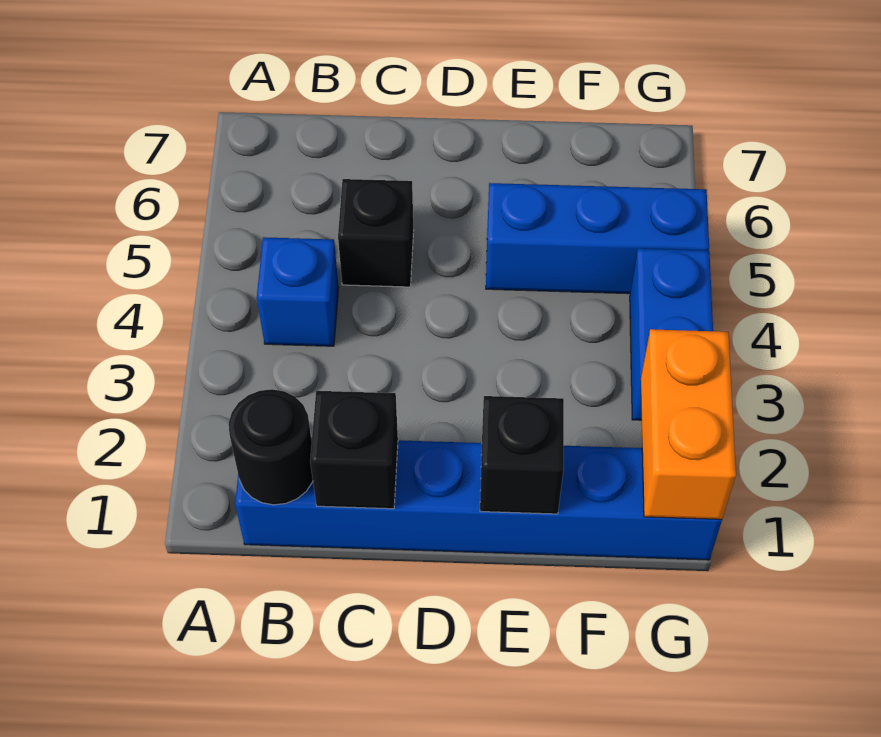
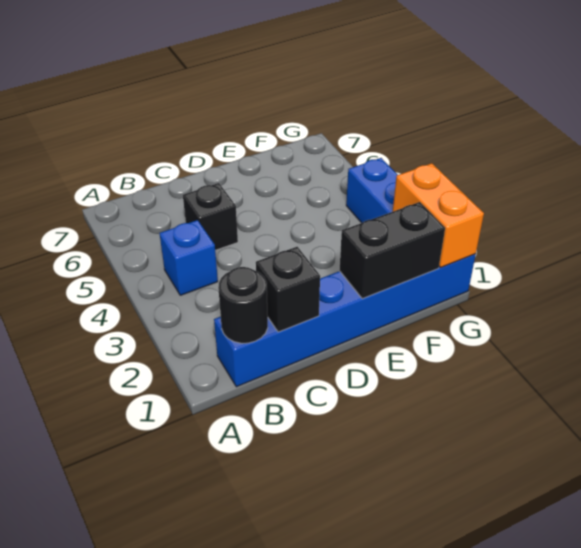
black 1x1 brick [480,396,564,514] -> black 1x2 brick [339,202,445,299]
blue 1x3 brick [486,183,709,294] -> none

